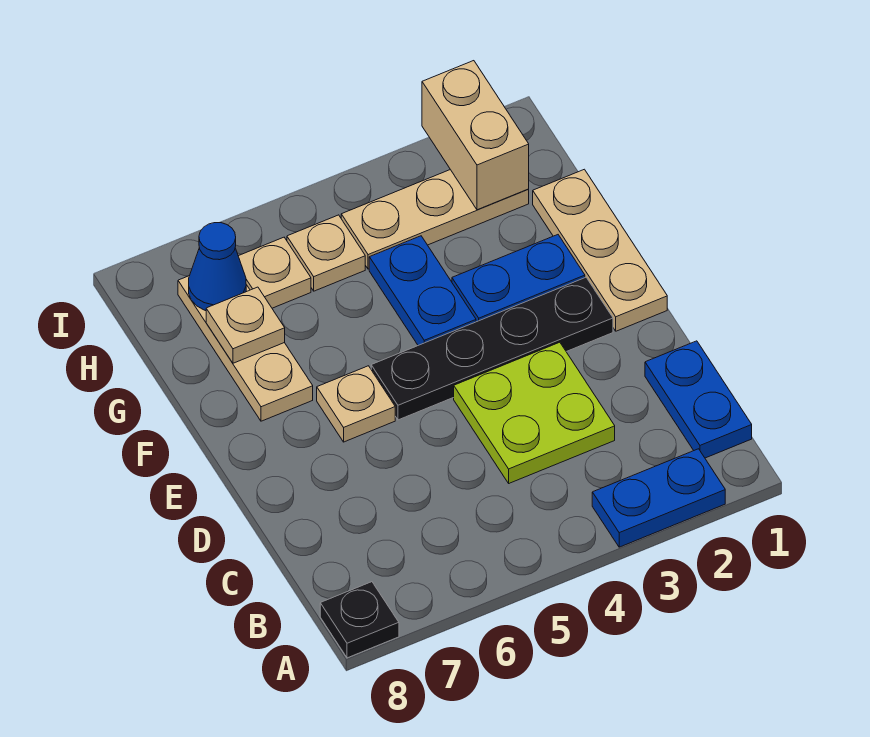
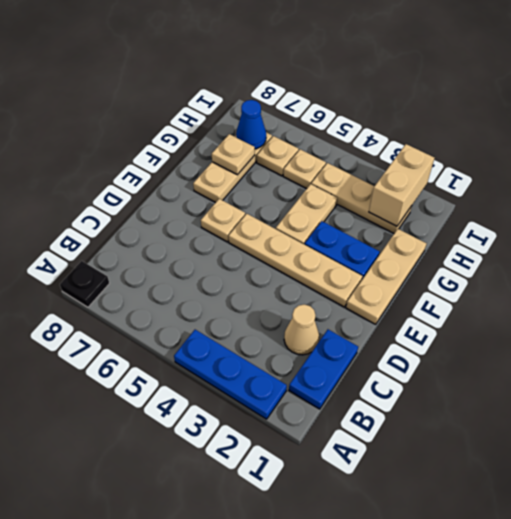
blue 1x2 plate [592,449,725,547] -> blue 1x3 plate [174,330,287,419]
none -> tan 1x1 cone [284,304,319,355]
lime 2x2 plate [454,342,615,483] -> none
black 1x4 plate [371,277,613,420] -> tan 1x4 plate [229,214,363,307]
blue 1x2 plate [369,236,476,345] -> tan 1x2 plate [276,184,337,244]

